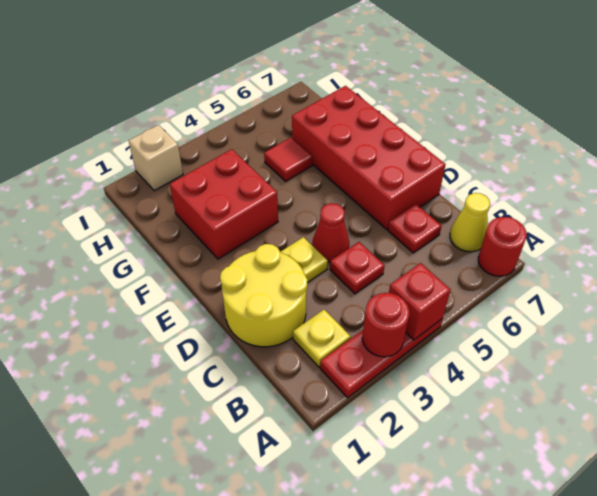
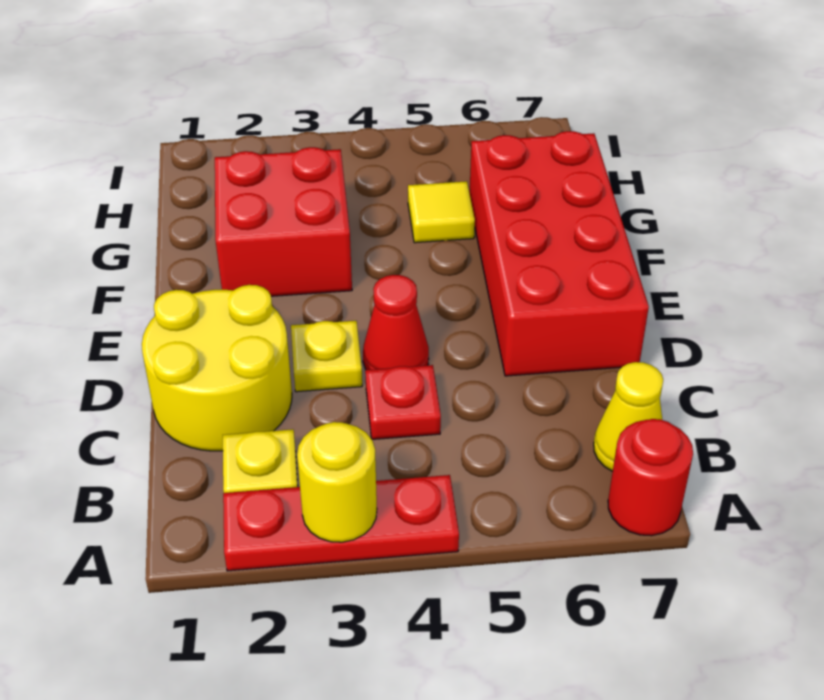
red 1x1 round brick [362,293,409,357] -> yellow 1x1 round brick [297,422,377,542]
red 1x1 brick [389,263,451,340] -> none
red 1x1 plate [388,204,442,253] -> none
red 1x1 tile [264,138,312,181] -> yellow 1x1 tile [408,181,475,243]
tan 1x1 brick [129,125,183,191] -> none

